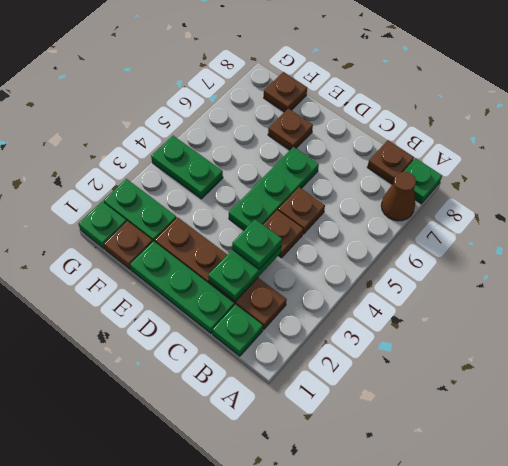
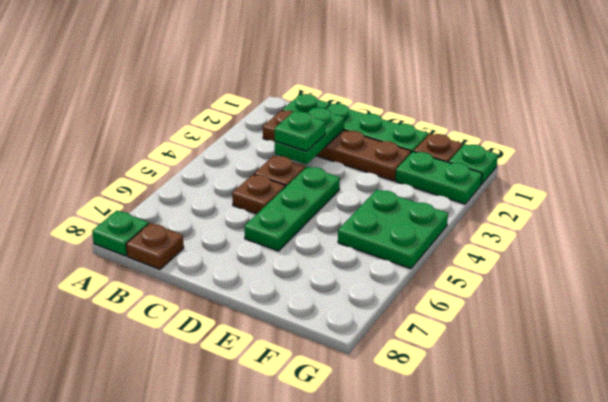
brown 1x1 cone [381,172,416,221] -> none
brown 1x1 plate [268,108,313,150] -> none
green 1x2 plate [151,136,223,199] -> green 2x2 plate [338,190,448,269]
brown 1x1 plate [264,72,307,112] -> none

